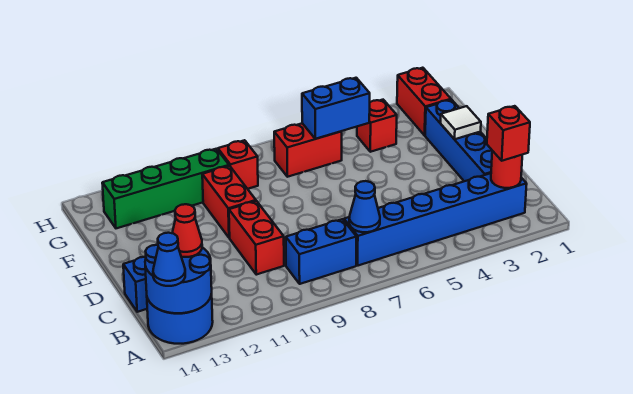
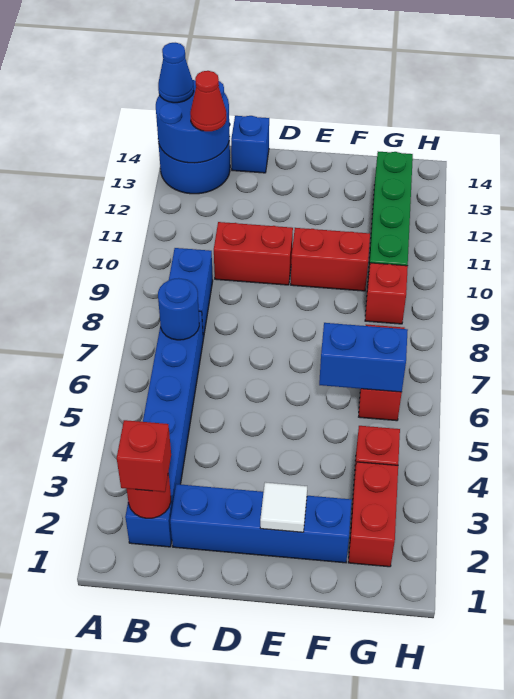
blue 1x1 cone [349,181,380,232] -> blue 1x1 round brick [158,278,199,340]
red 1x2 brick [397,68,451,135] -> red 1x2 brick turned to [348,462,398,567]
blue 1x2 brick [302,78,370,139] -> blue 1x2 brick turned to [319,323,408,392]

